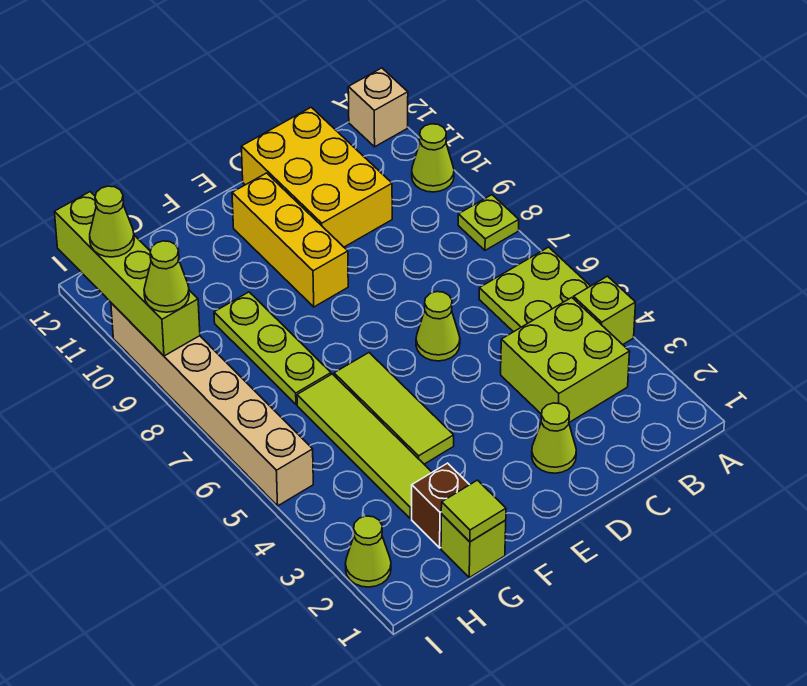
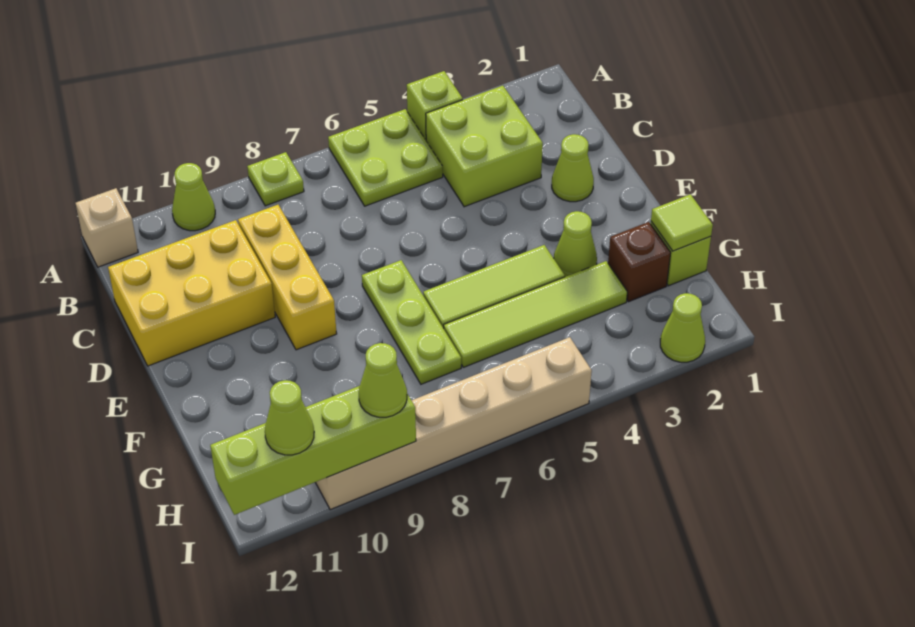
lime 1x1 cone [416,292,460,361] -> lime 1x1 cone moved to [554,211,597,277]
yellow 1x3 brick [232,173,348,307] -> yellow 1x3 brick turned to [238,205,337,350]
lime 1x3 plate [214,292,331,405] -> lime 1x3 plate turned to [362,260,461,384]

